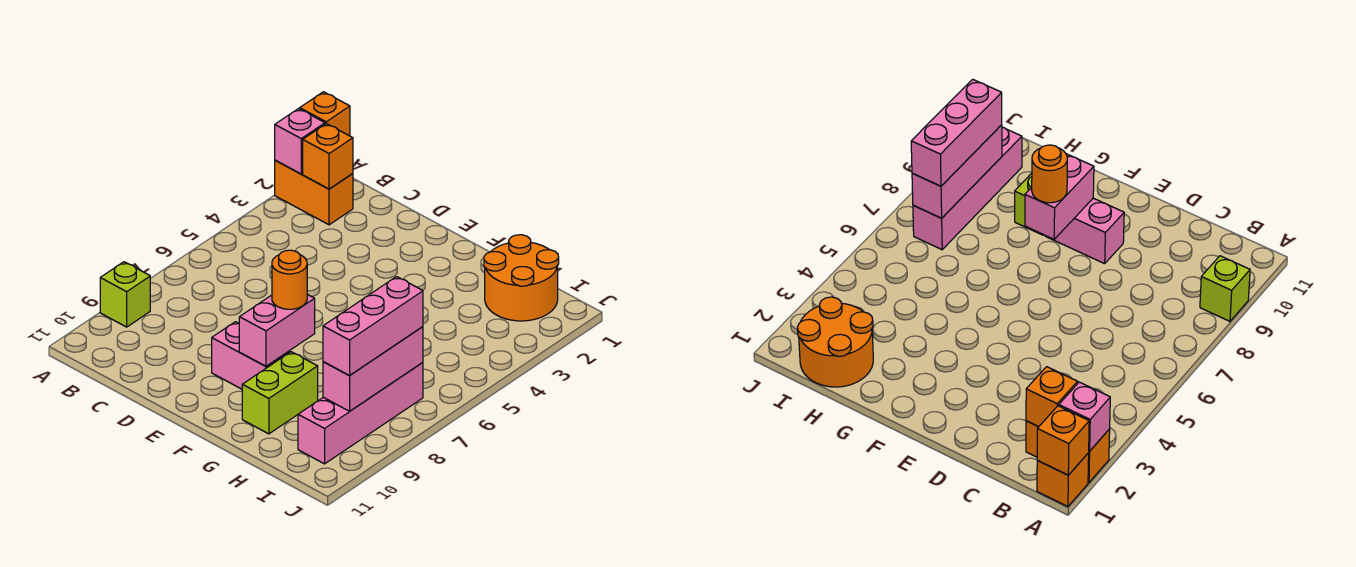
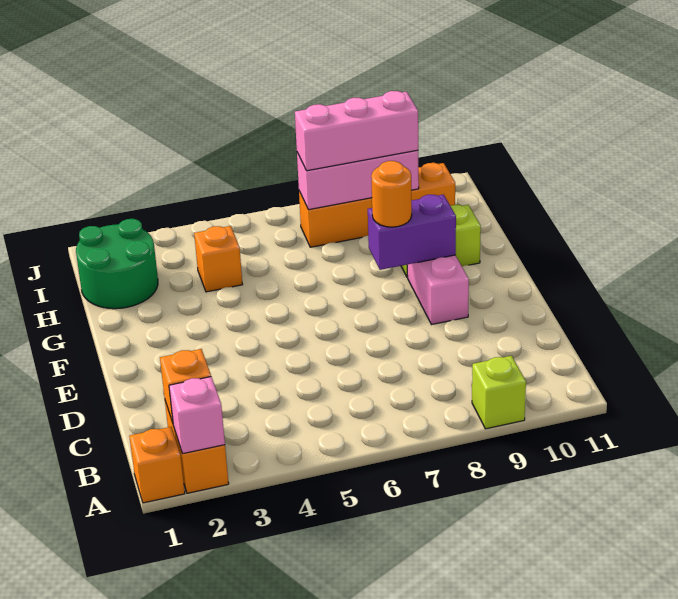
orange 1x1 brick [300,92,350,136] -> orange 1x1 brick moved to [194,226,243,292]
pink 1x2 brick [239,294,315,366] -> purple 1x2 brick [368,195,456,270]
orange 2x2 round brick [484,235,559,321] -> green 2x2 round brick [76,219,158,309]
pink 1x4 brick [298,363,423,464] -> orange 1x4 brick [299,163,455,247]

